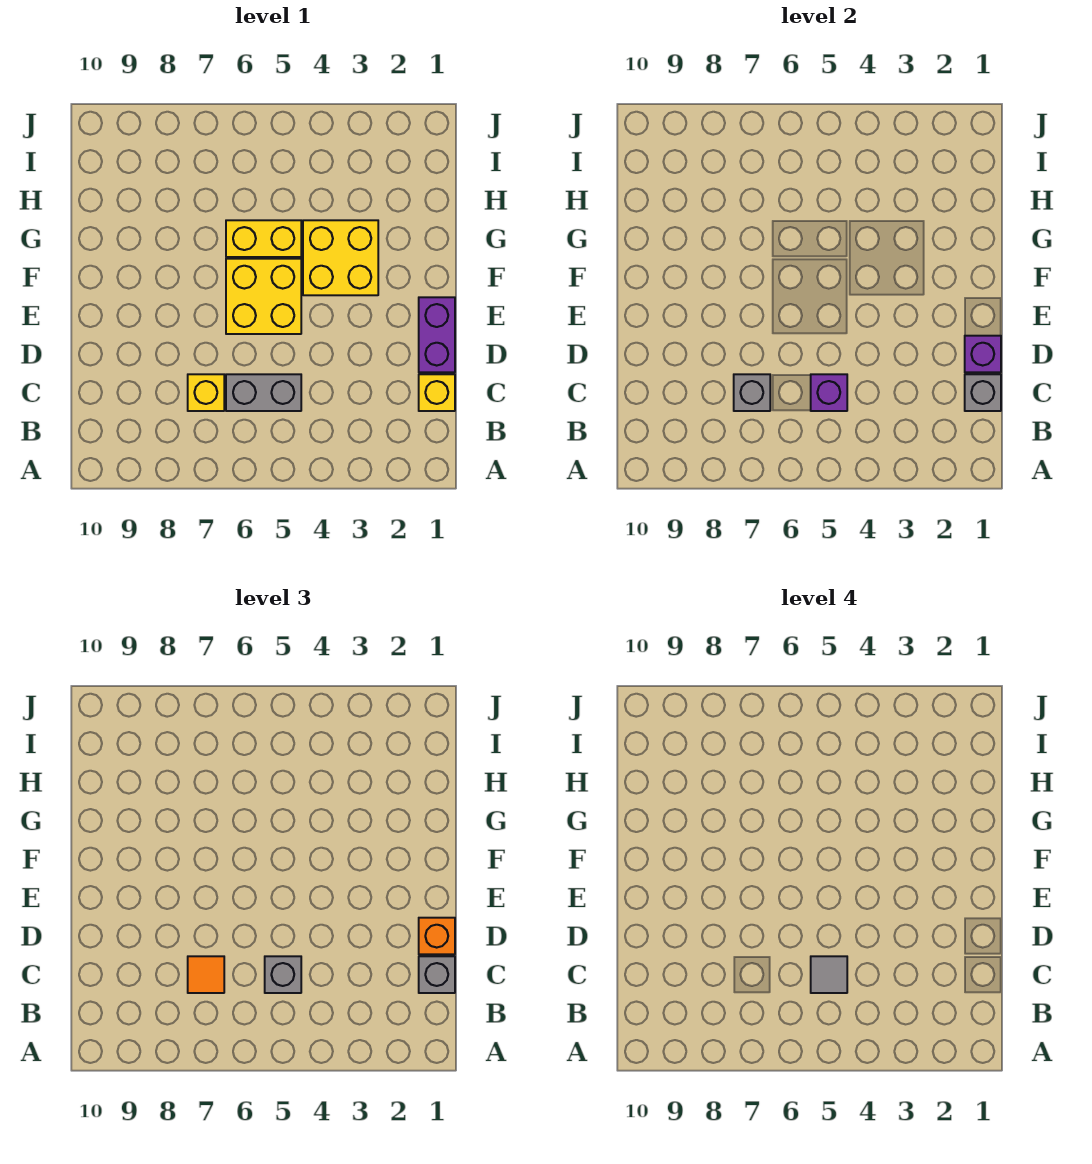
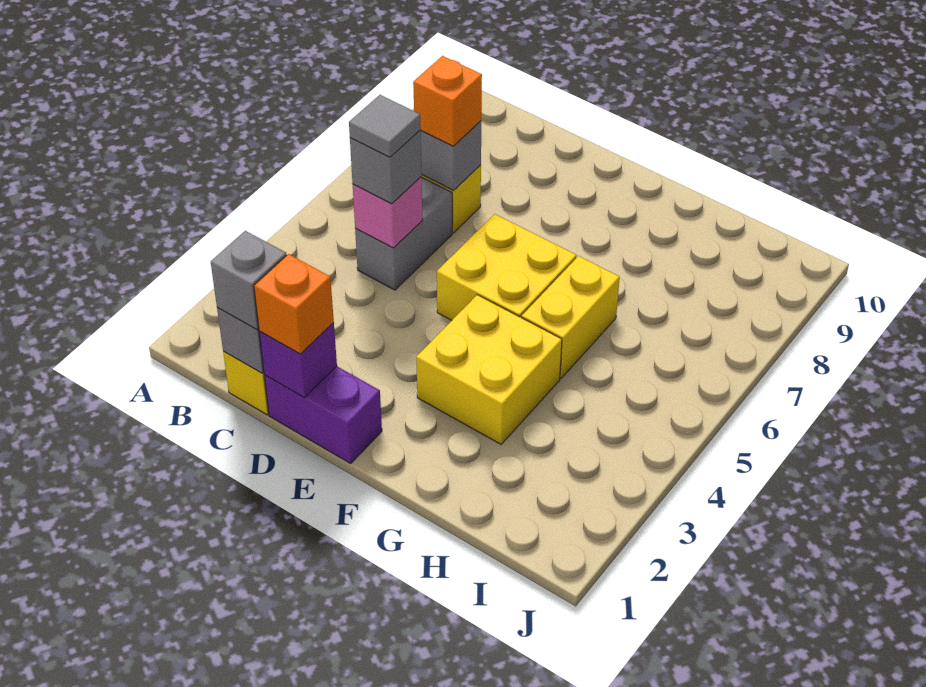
purple 1x1 brick [811,374,847,411] -> pink 1x1 brick [353,177,423,248]
orange 1x1 tile [188,956,224,993] -> orange 1x1 brick [413,56,482,146]

